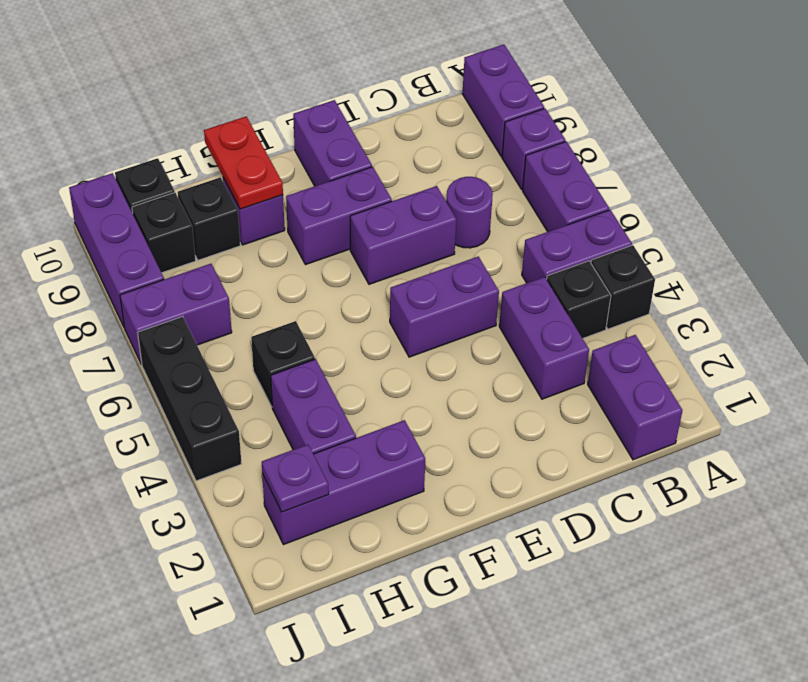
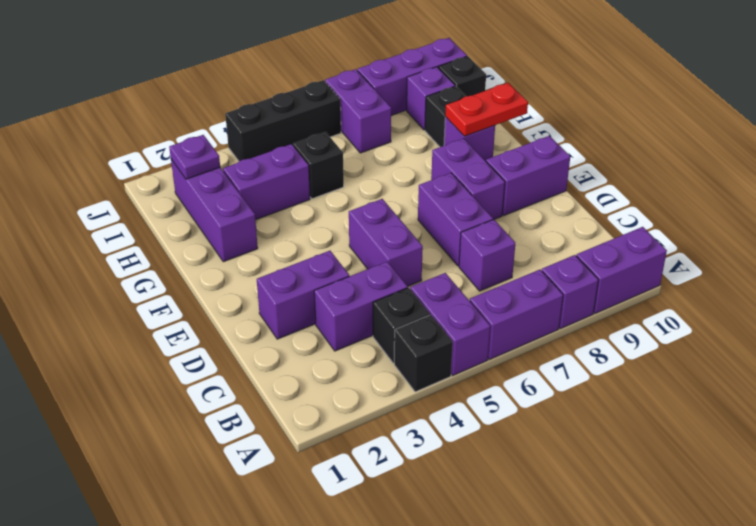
purple 1x2 brick [588,335,683,460] -> purple 1x2 brick moved to [257,251,349,339]
purple 1x1 round brick [446,177,493,248] -> purple 1x1 brick [459,219,515,291]
black 1x1 brick [132,193,196,273] -> purple 1x1 brick [407,67,455,130]

